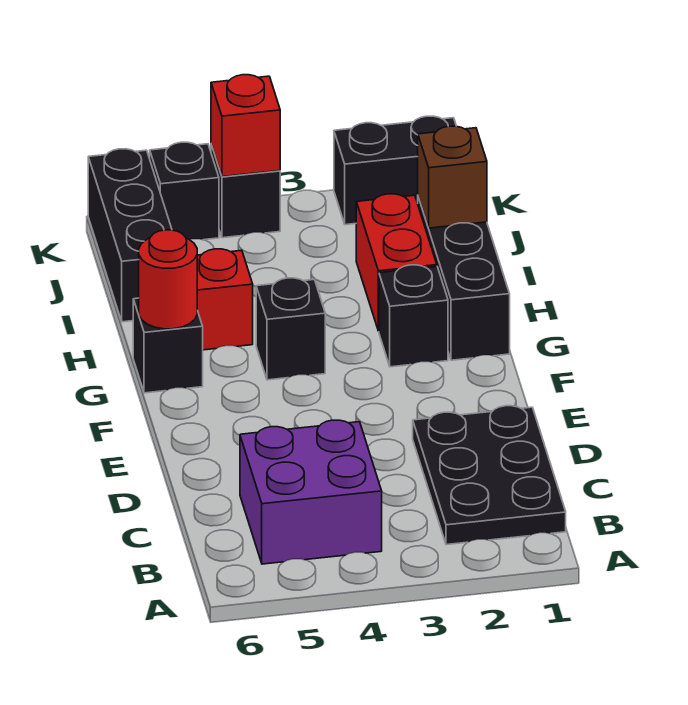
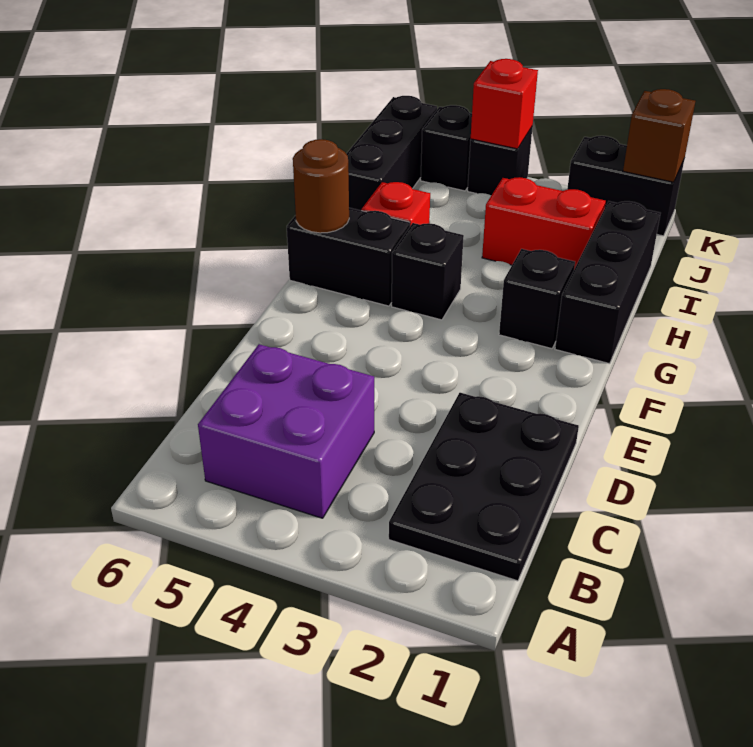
black 1x1 brick [133,298,203,393] -> black 1x2 brick [287,208,410,306]
red 1x1 round brick [139,230,197,329] -> brown 1x1 round brick [293,139,349,233]
red 1x2 brick [356,194,437,331] -> red 1x2 brick turned to [482,177,606,269]
brown 1x1 brick [418,126,487,228] -> brown 1x1 brick moved to [623,89,695,182]

